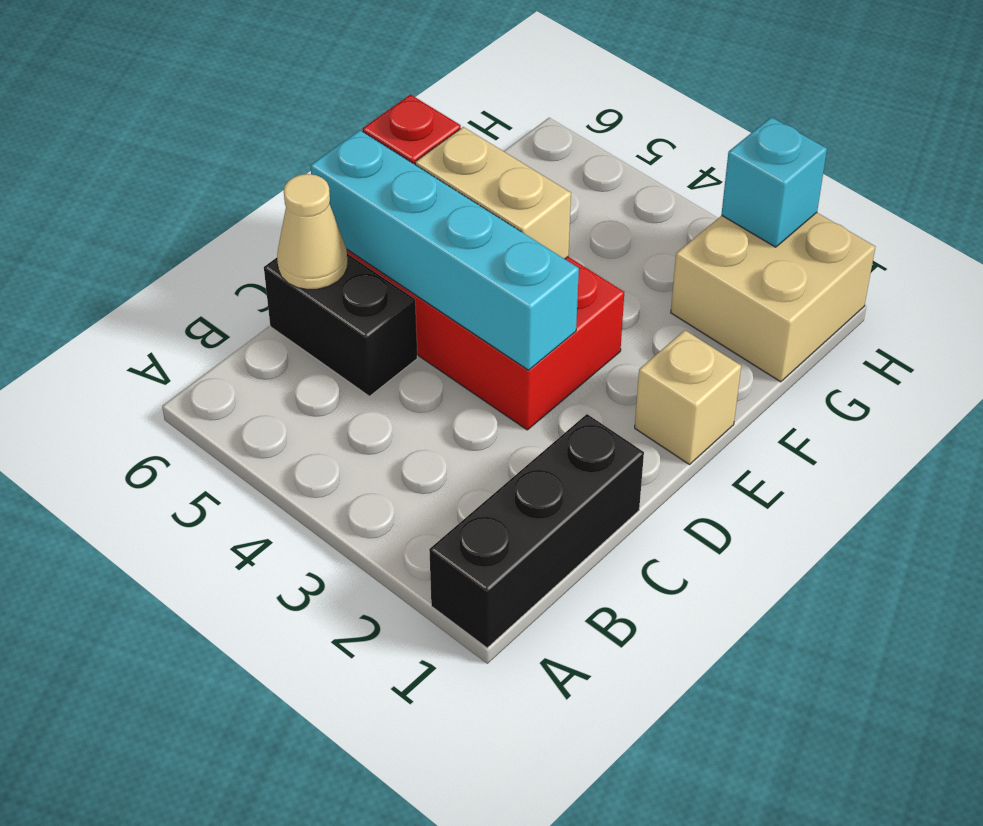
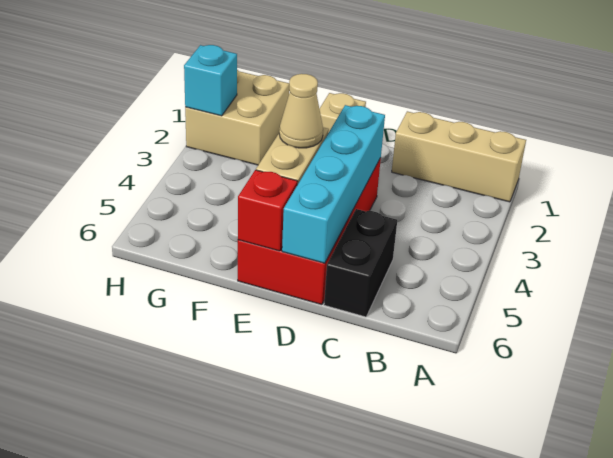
black 1x3 brick [429,414,644,648] -> tan 1x3 brick [392,111,526,202]
tan 1x1 cone [277,174,347,289] -> tan 1x1 cone moved to [279,74,323,148]

